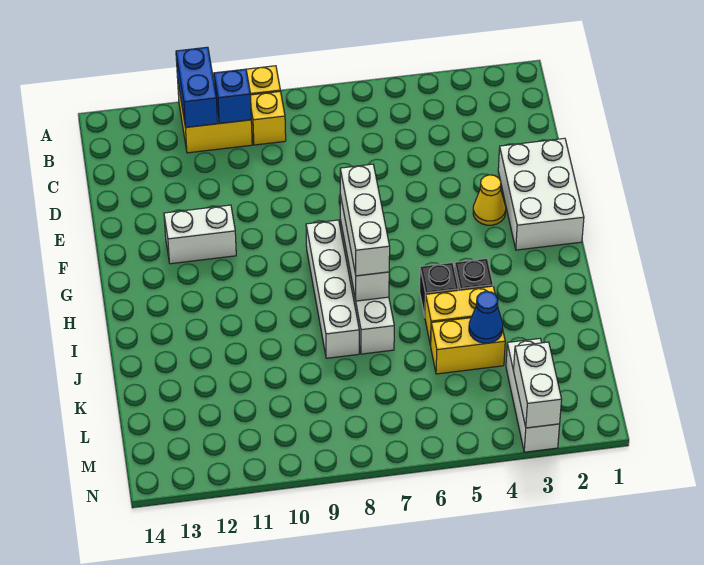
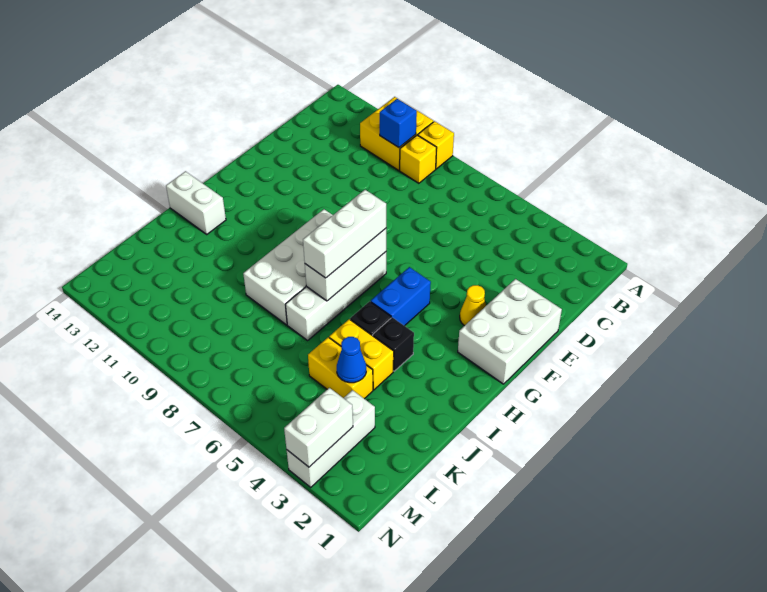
blue 1x2 brick [176,47,218,127] -> blue 1x2 brick moved to [371,267,431,326]
white 1x2 brick [164,205,236,264] -> white 1x2 brick moved to [166,171,226,234]
white 1x4 brick [306,220,359,358] -> white 2x4 brick [243,209,333,325]

